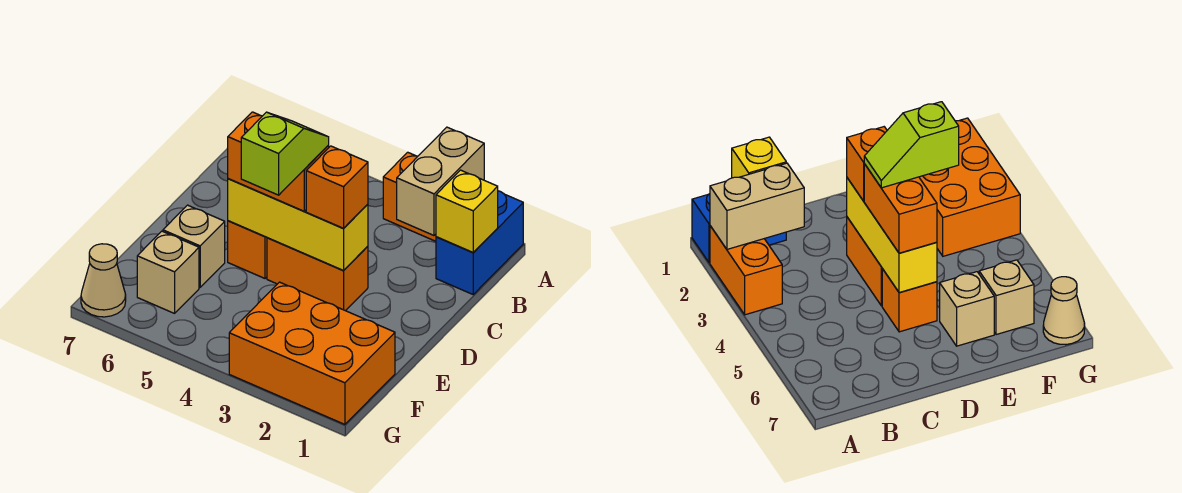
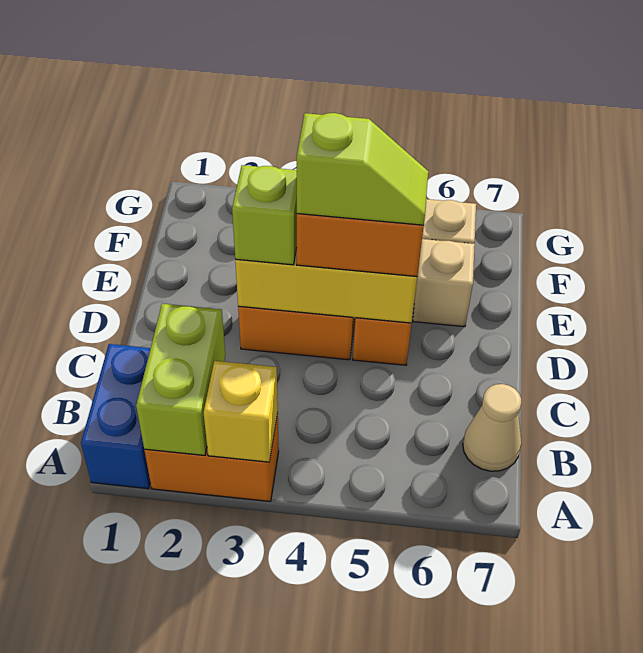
tan 1x2 brick [397,127,484,235] -> lime 1x2 brick [136,304,225,455]
yellow 1x1 brick [436,170,498,252] -> yellow 1x1 brick moved to [204,361,278,462]
orange 1x1 brick [306,146,368,228] -> lime 1x1 brick [232,165,297,265]
lime 1x2 slope [241,112,329,195] -> lime 1x2 slope turned to [297,113,428,225]
orange 2x3 brick [229,282,395,424] -> none
tan 1x1 cone [81,244,126,317] -> tan 1x1 cone moved to [463,384,521,471]

